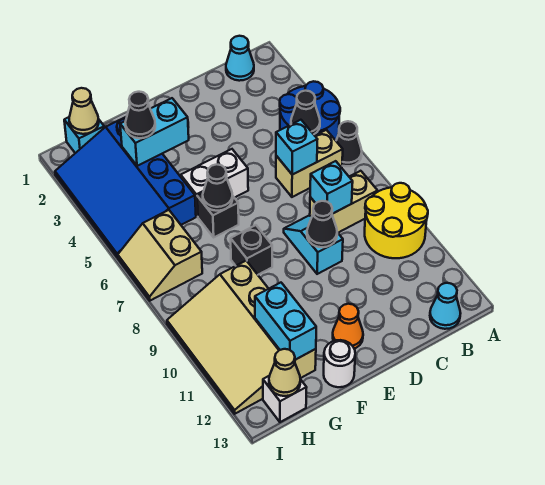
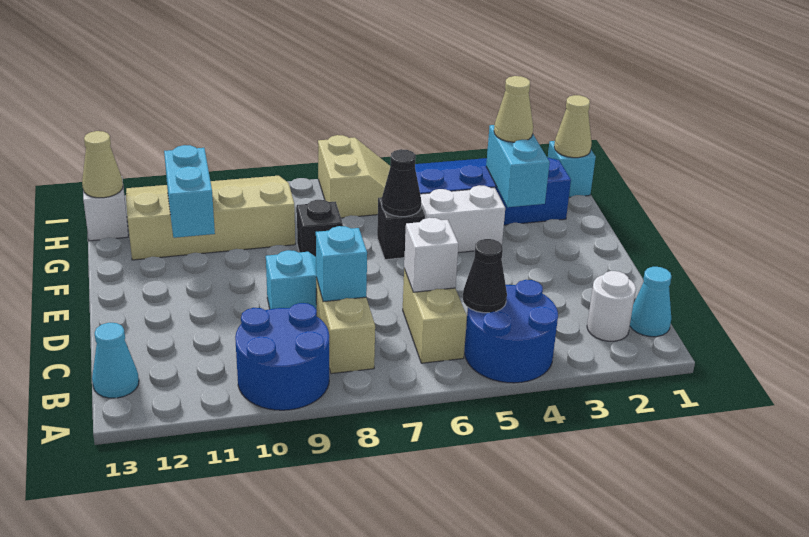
black 1x1 cone [336,121,362,166] -> none
yellow 2x2 round brick [365,183,428,258] -> blue 2x2 round brick [235,303,329,410]
cyan 1x1 brick [276,120,318,175] -> white 1x1 brick [404,218,458,292]
black 1x1 cone [307,201,337,247] -> none
white 1x2 brick [181,149,248,216] -> white 1x2 brick turned to [420,185,505,253]
orange 1x1 cone [333,304,363,349] -> none
white 1x1 round brick [324,340,355,387] -> white 1x1 round brick moved to [587,271,636,341]
black 1x1 cone [125,92,155,138] -> tan 1x1 cone [494,76,533,142]
cyan 1x2 brick [255,283,316,360] -> cyan 1x2 brick turned to [164,145,215,238]
tan 2x2 slope [118,210,202,301] -> tan 2x2 slope turned to [318,135,390,218]

